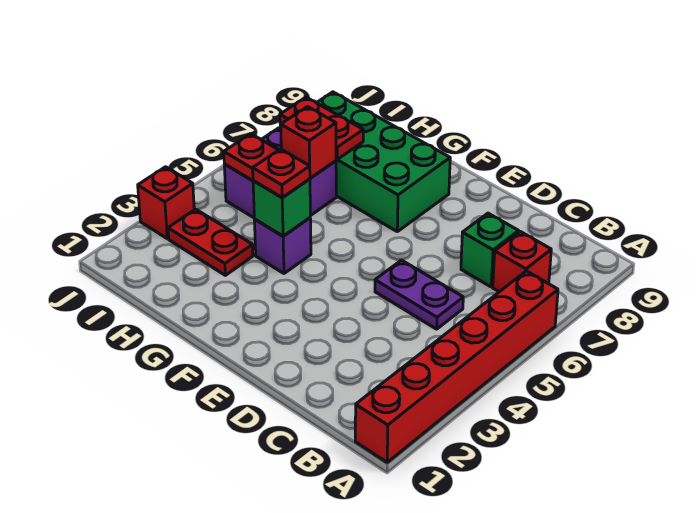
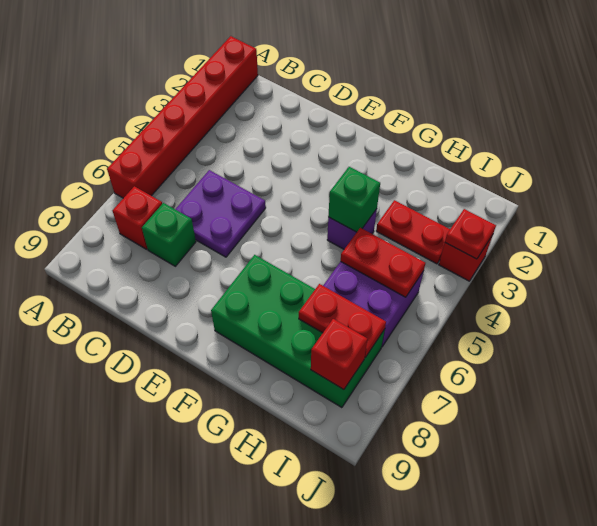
purple 1x2 plate [375,260,463,329] -> purple 2x2 plate [175,170,266,257]
red 1x1 plate [253,149,310,198] -> red 1x1 plate moved to [445,209,496,259]
red 1x1 brick [280,107,336,178] -> red 1x1 brick moved to [311,319,367,390]

